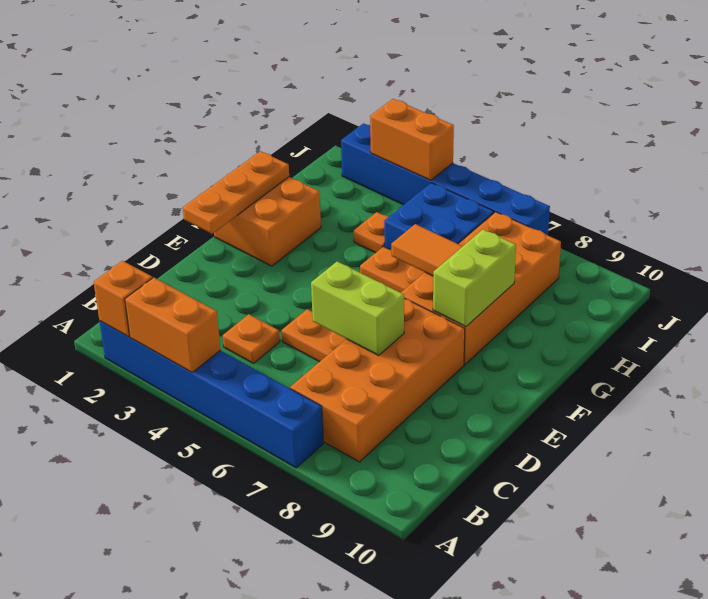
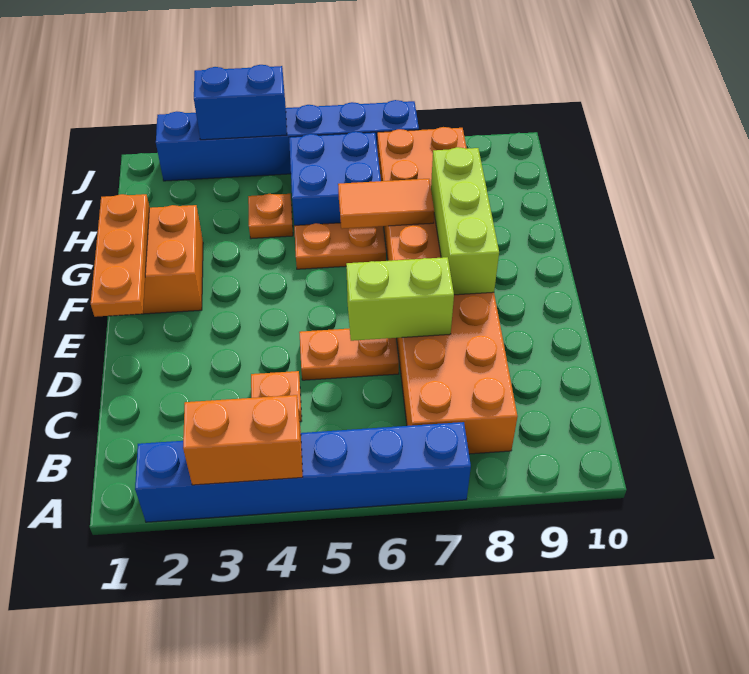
orange 1x1 brick [94,261,152,337] -> none
lime 1x2 brick [433,229,516,327] -> lime 1x3 brick [431,147,499,295]
orange 1x2 brick [370,99,454,180] -> blue 1x2 brick [194,65,287,140]

